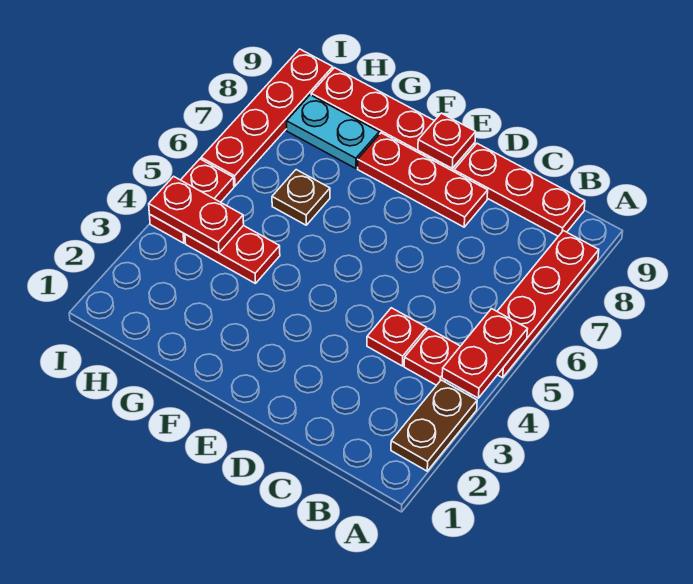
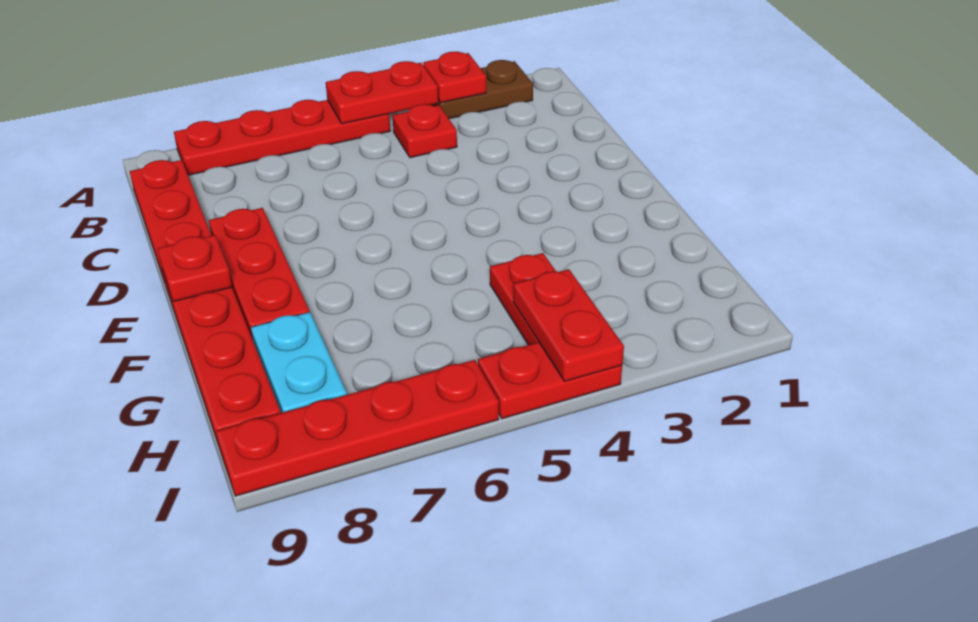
red 1x1 plate [367,308,427,366] -> red 1x1 plate moved to [423,52,486,103]
brown 1x1 plate [272,170,330,225] -> none

